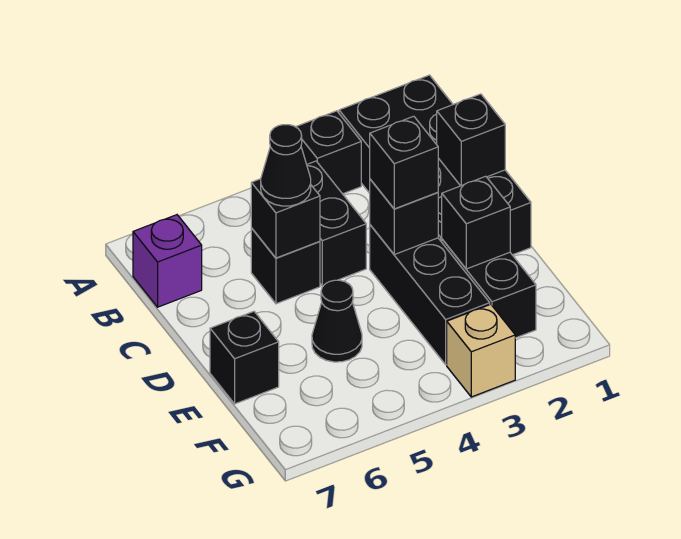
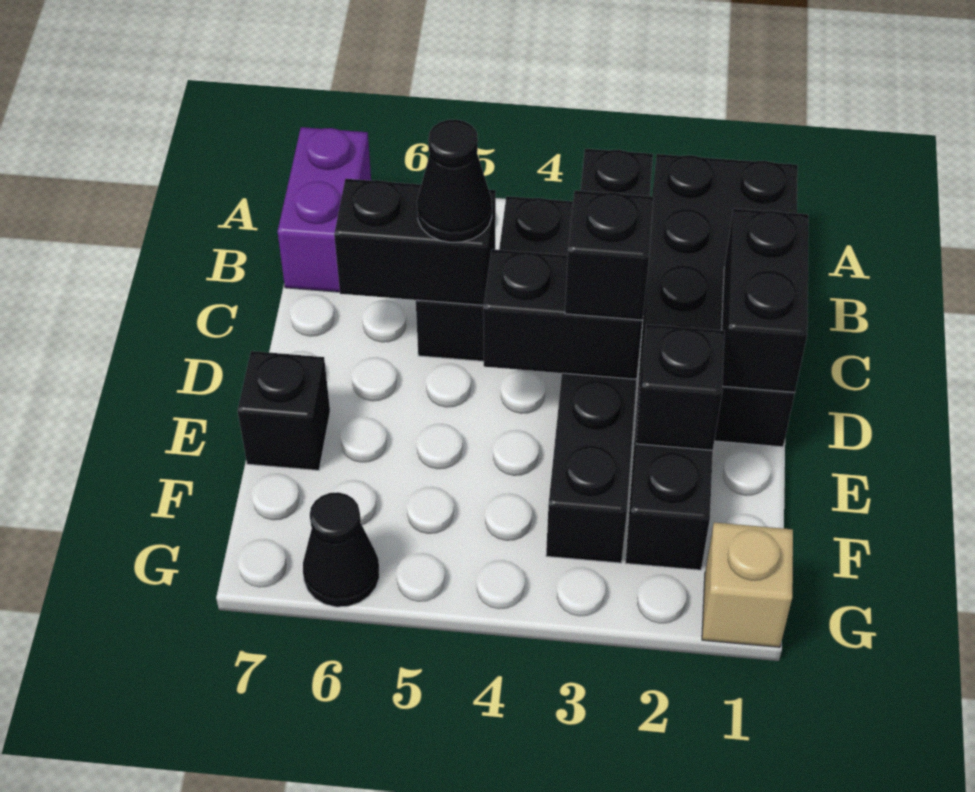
purple 1x1 brick [133,215,202,307] -> purple 1x2 brick [278,127,371,292]
black 1x1 brick [437,94,505,186] -> black 1x2 brick [722,209,808,392]
black 1x1 brick [251,179,320,258] -> black 1x2 brick [334,179,496,305]
black 1x1 brick [370,179,438,255] -> black 1x2 brick [483,249,643,379]
black 1x1 cone [312,280,362,362] -> black 1x1 cone moved to [303,492,379,607]
tan 1x1 brick [447,304,515,397] -> tan 1x1 brick moved to [702,523,793,647]

